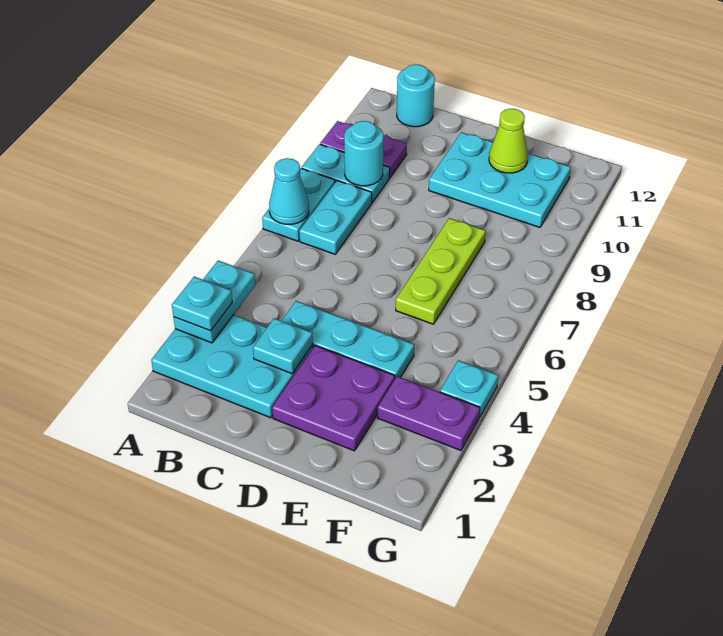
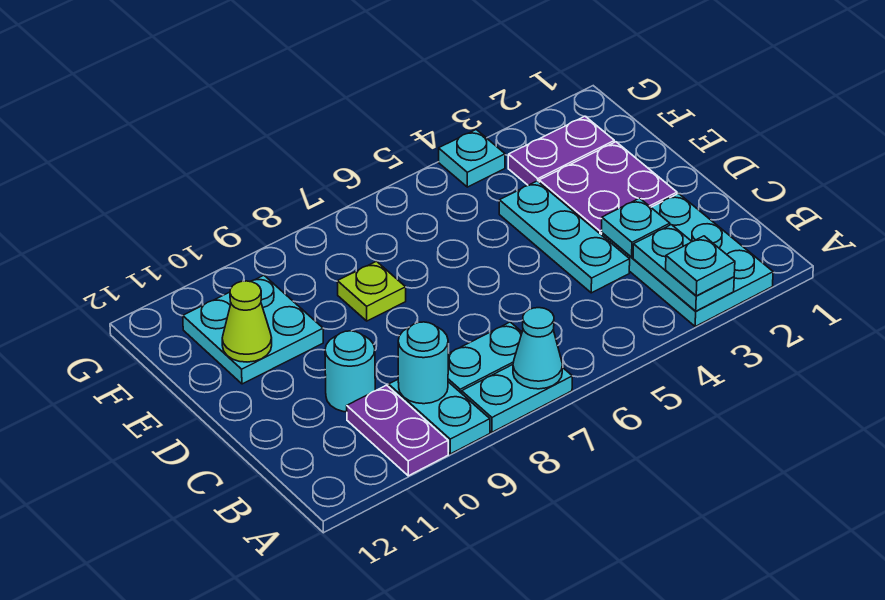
cyan 1x2 plate [173,261,255,343] -> cyan 1x2 plate turned to [633,225,734,311]
cyan 1x1 round brick [397,64,435,127] -> cyan 1x1 round brick moved to [325,331,375,412]
cyan 2x3 plate [429,132,571,227] -> cyan 2x2 plate [183,275,323,384]
lime 1x3 plate [396,218,486,324] -> lime 1x1 plate [337,261,406,321]
purple 1x2 plate [378,376,480,450] -> purple 1x2 plate turned to [508,116,614,185]

